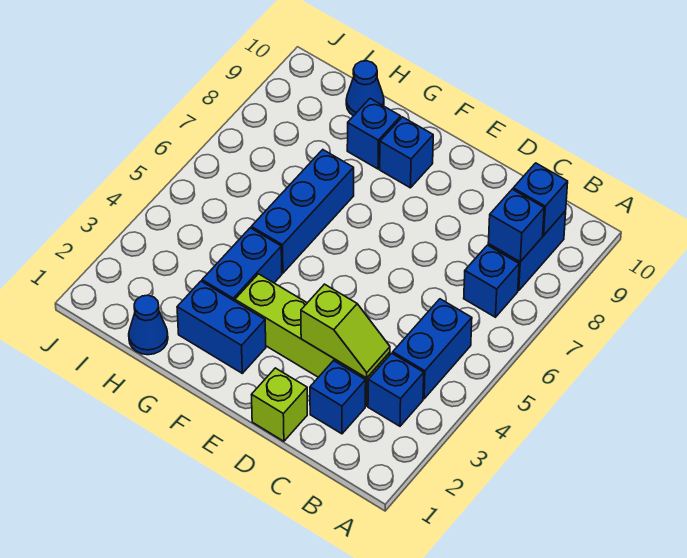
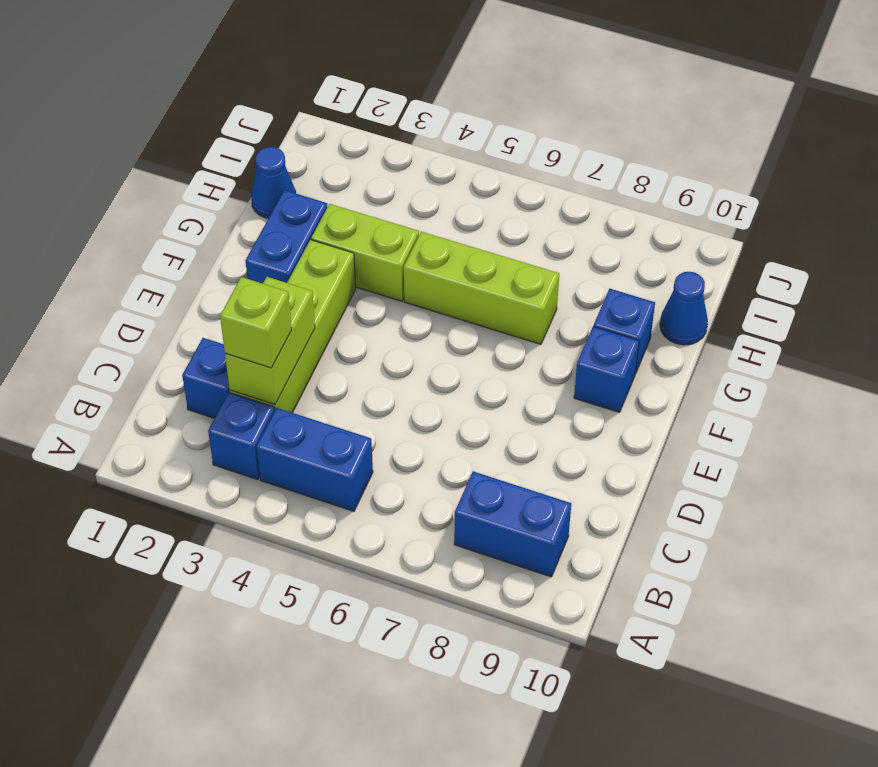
blue 1x1 brick [464,245,519,317] -> none
blue 1x1 brick [488,189,544,262] -> none
blue 1x1 brick [513,163,568,235] -> none
lime 1x2 slope [301,284,390,378] -> lime 1x2 brick [225,277,315,404]
lime 1x1 brick [251,368,307,441] -> lime 1x1 brick moved to [220,277,292,368]
blue 1x2 brick [202,228,282,301] -> lime 1x2 brick [311,204,419,301]
blue 1x3 brick [251,150,354,273] -> lime 1x3 brick [404,232,559,344]

